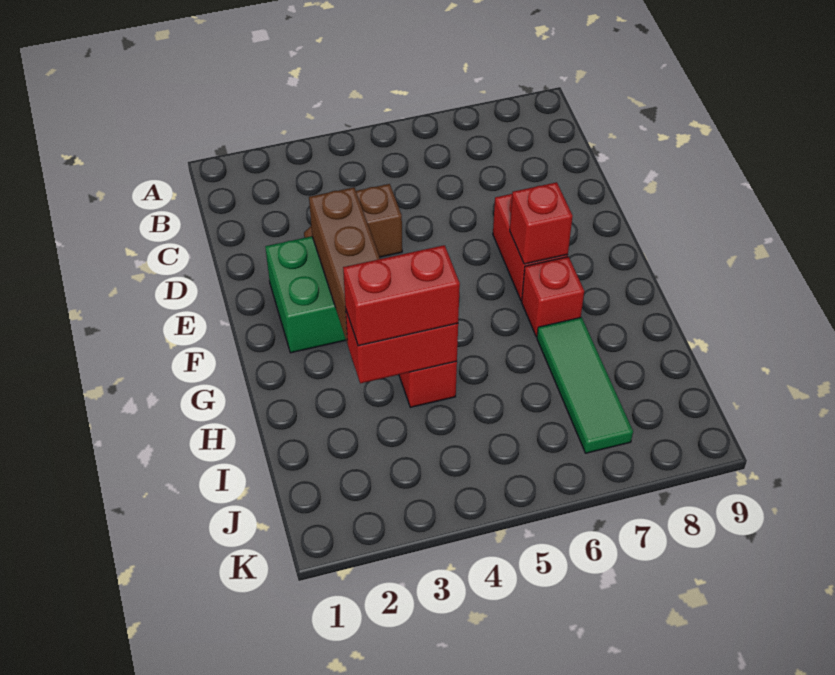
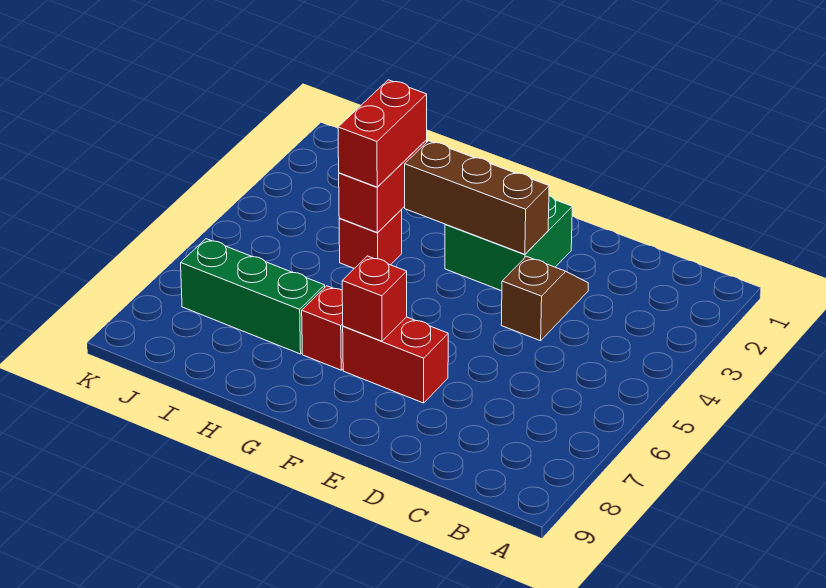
green 1x3 tile [537,317,633,453] -> green 1x3 brick [181,239,325,354]

